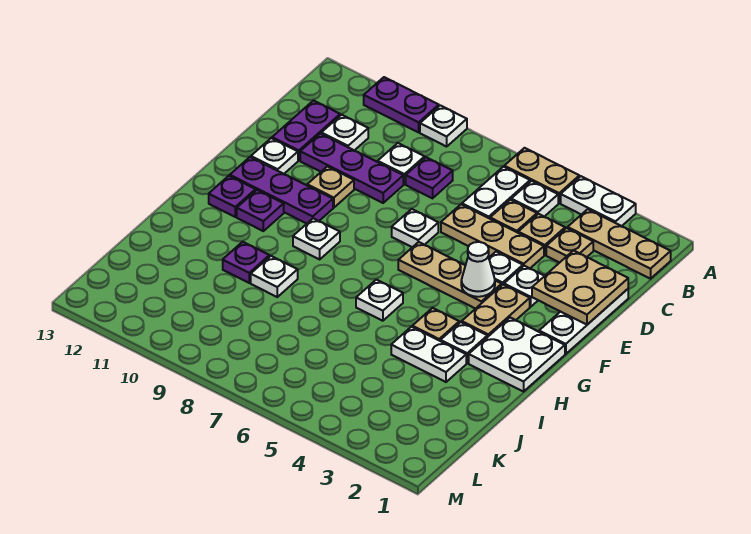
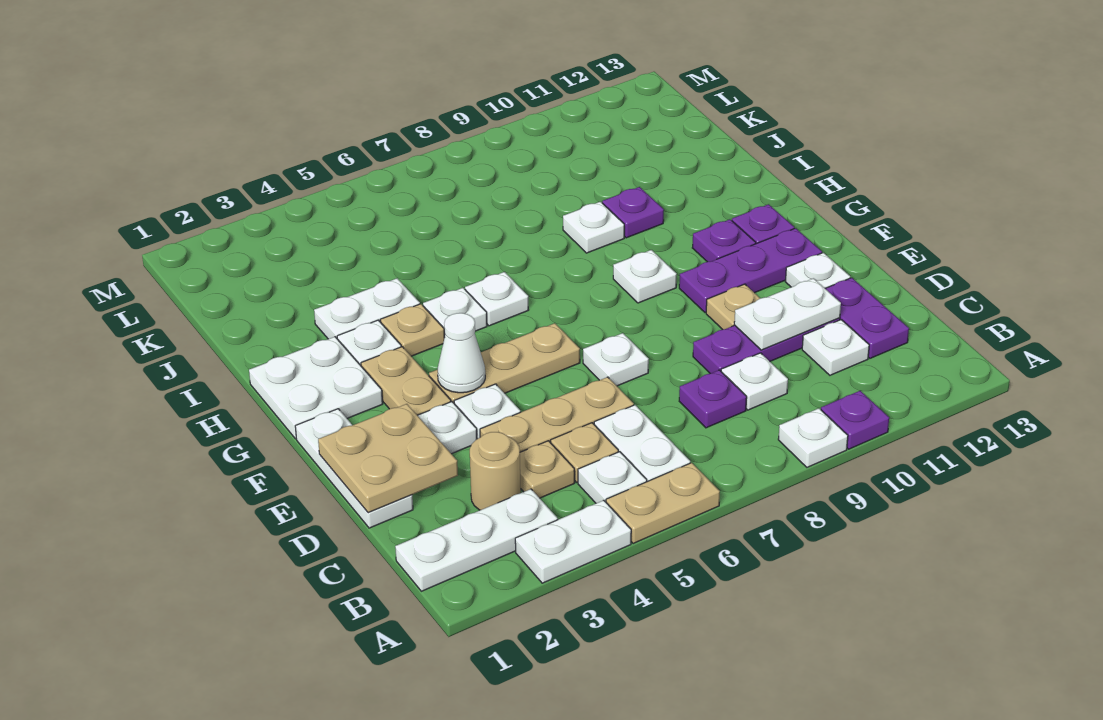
purple 1x2 plate [364,77,439,132] -> purple 1x1 plate [821,391,889,449]
tan 1x3 plate [568,209,671,279] -> white 1x3 plate [395,489,558,591]
tan 1x1 plate [546,228,593,263] -> tan 1x1 round brick [470,432,521,510]
none -> white 1x2 plate [734,278,841,350]
none -> white 1x1 plate [423,288,487,337]

